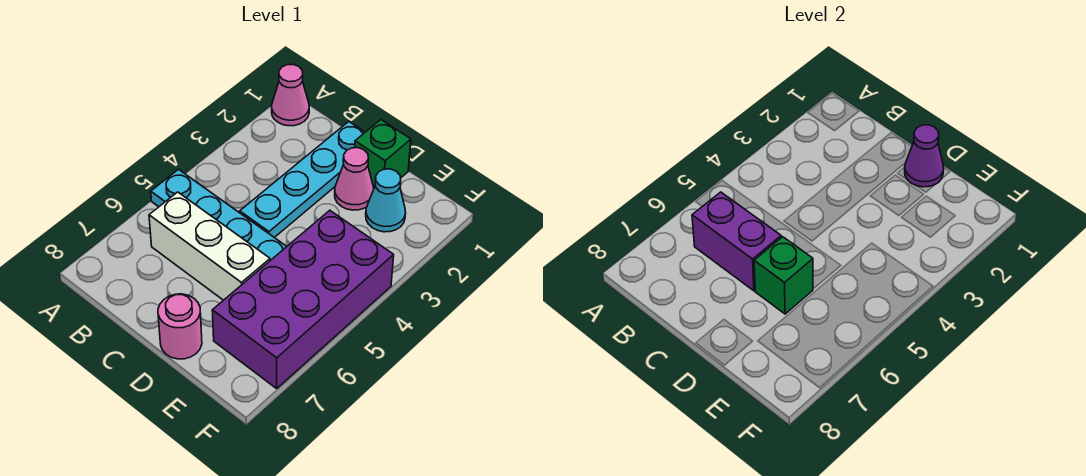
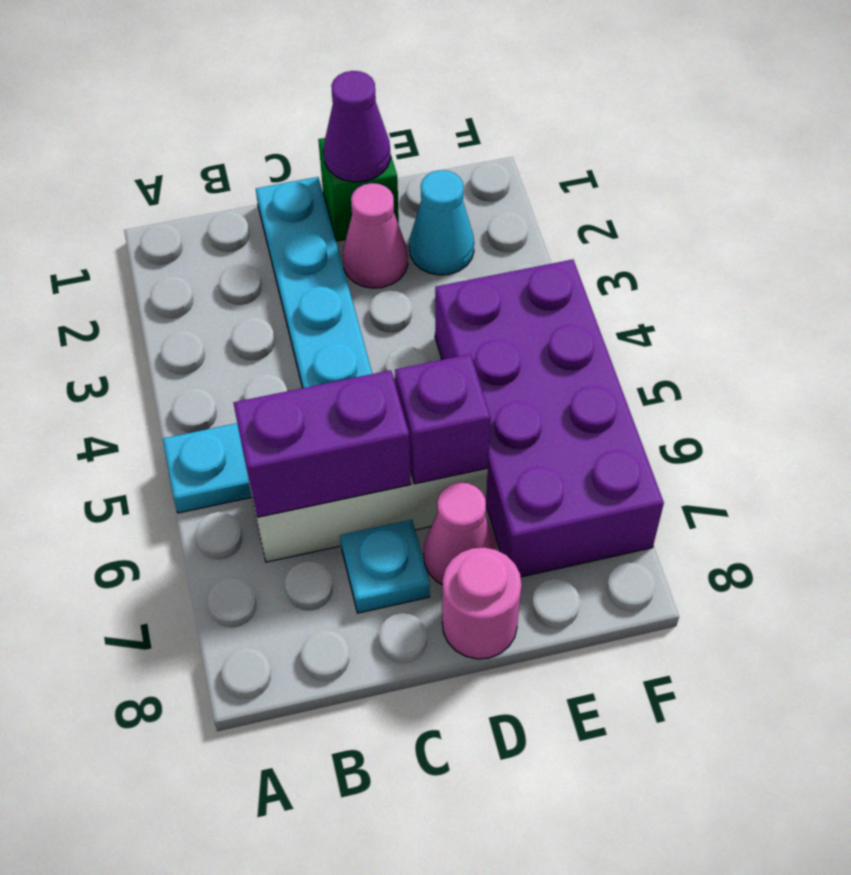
pink 1x1 cone [272,65,309,126] -> pink 1x1 cone moved to [424,483,497,585]
none -> cyan 1x1 plate [340,520,430,613]
green 1x1 brick [754,237,813,314] -> purple 1x1 brick [395,354,491,484]

